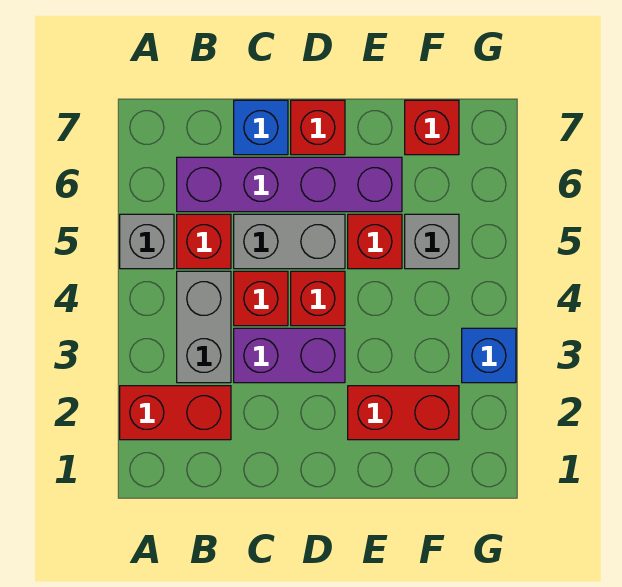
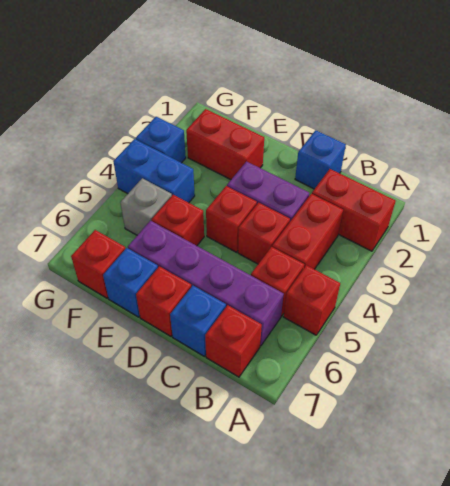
grey 1x1 brick [120,214,174,269] -> red 1x1 brick [284,265,340,335]
grey 1x2 brick [177,271,231,383] -> red 1x2 brick [272,194,343,269]
none -> red 1x1 brick [205,305,262,377]
none -> blue 1x1 brick [295,130,346,189]
grey 1x2 brick [234,214,345,269] -> none
none -> blue 1x1 brick [103,248,158,317]
none -> blue 1x2 brick [113,139,195,203]

